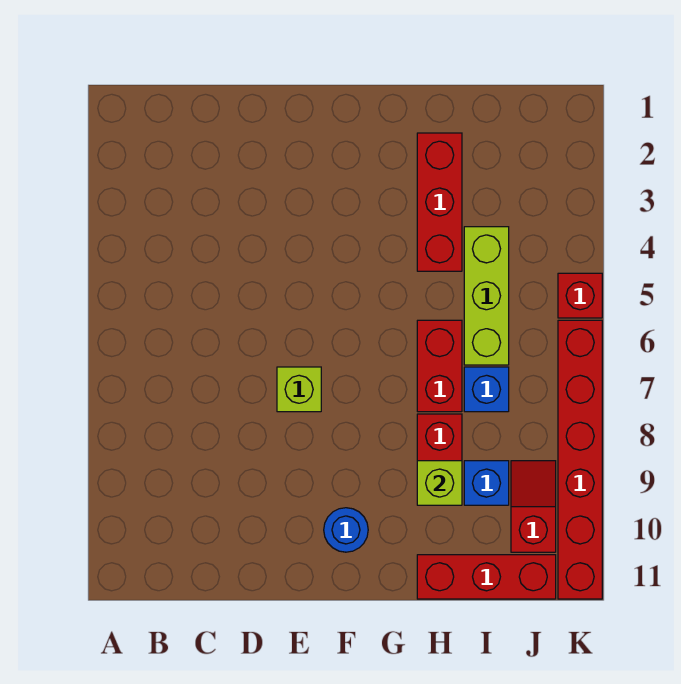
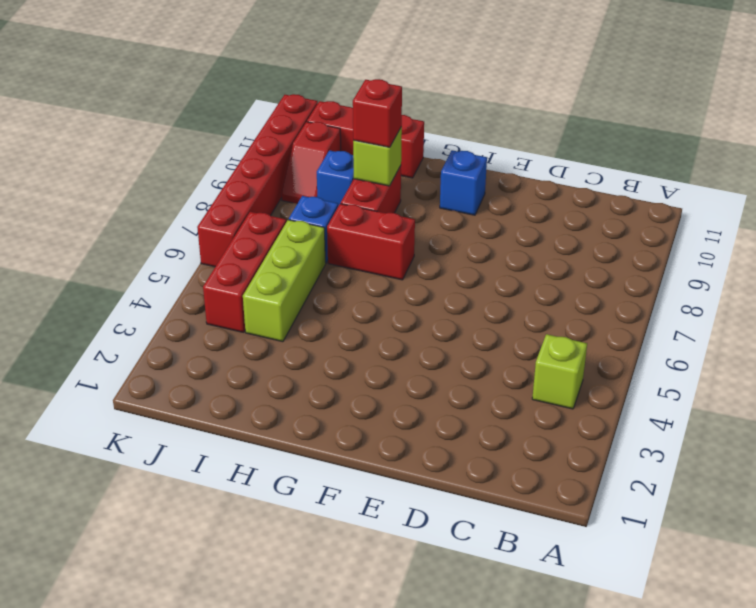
lime 1x1 brick [277,367,321,412] -> lime 1x1 brick moved to [532,334,587,409]
blue 1x1 round brick [324,508,368,552] -> blue 1x1 brick [440,150,487,215]
red 1x3 brick [417,133,462,271] -> red 1x3 brick moved to [203,212,286,332]
red 1x2 brick [417,320,462,412] -> red 1x2 brick turned to [327,204,415,280]
red 1x1 brick [558,273,602,318] -> red 1x1 brick moved to [353,79,402,147]

